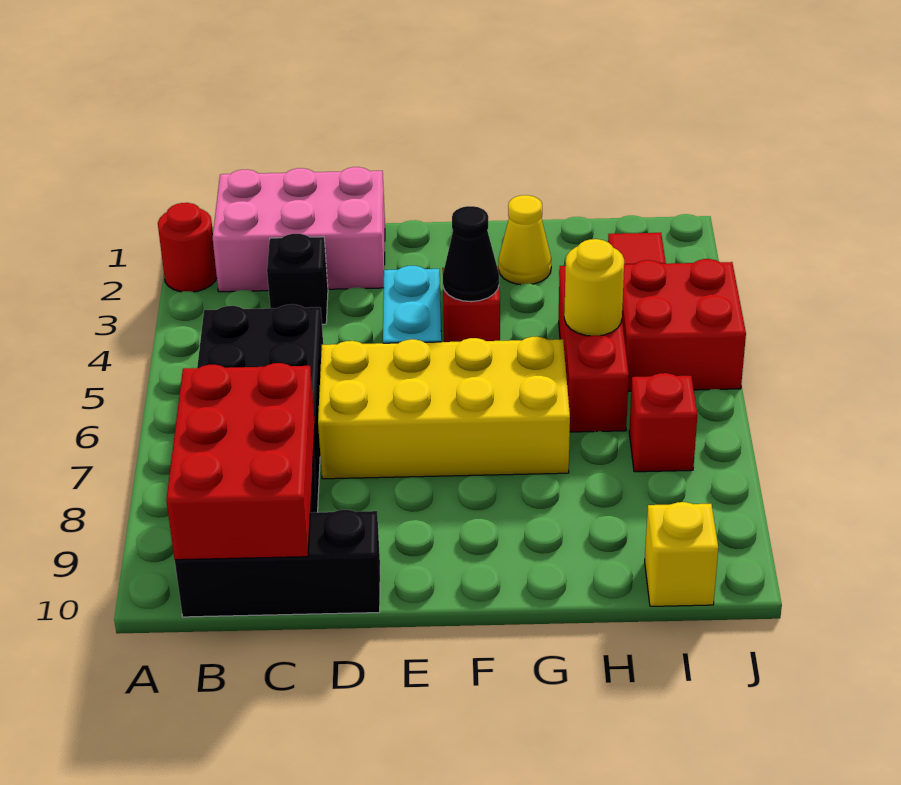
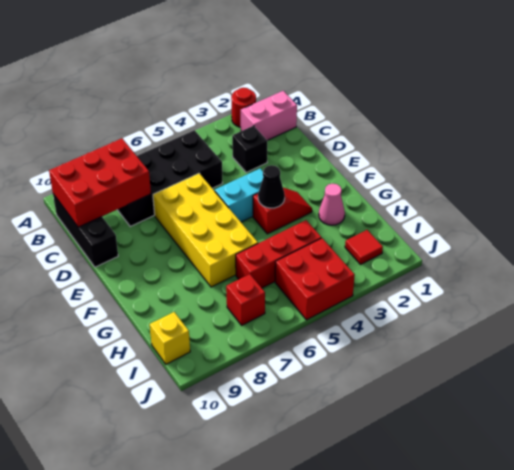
pink 2x3 brick [213,167,385,292] -> pink 1x2 brick [241,91,297,140]
yellow 1x1 cone [498,195,551,285] -> pink 1x1 cone [319,184,345,225]
yellow 1x1 round brick [564,239,624,336] -> none

